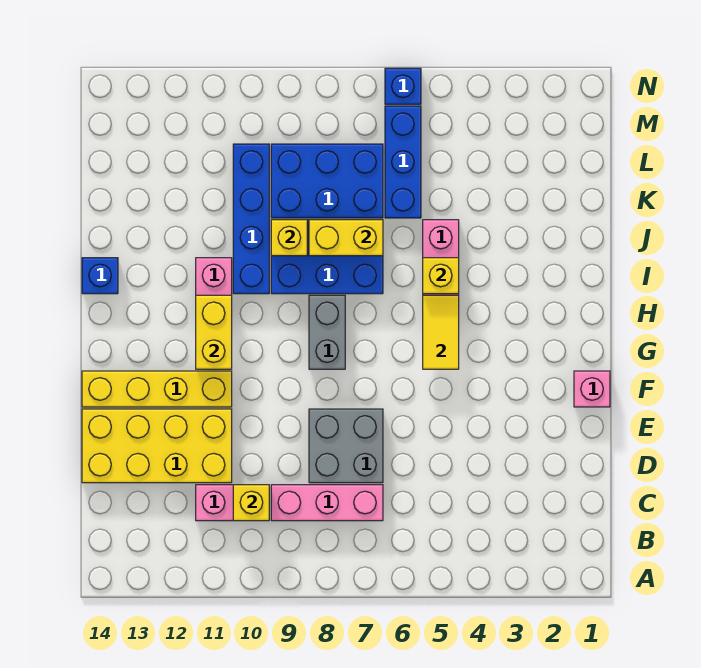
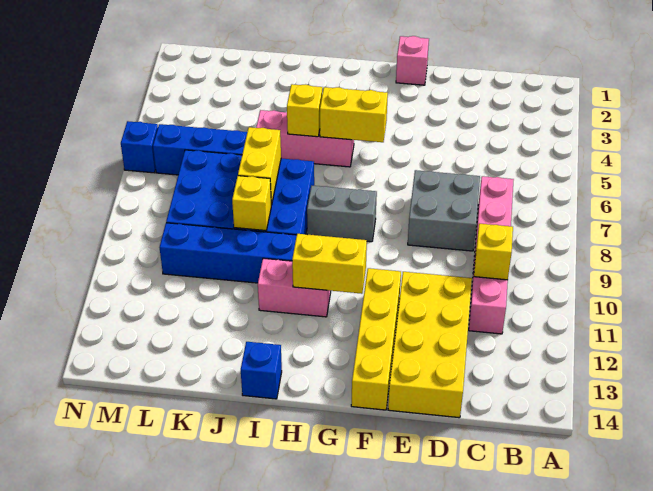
yellow 1x2 tile [423,295,459,369] -> yellow 1x2 brick [320,87,388,142]

